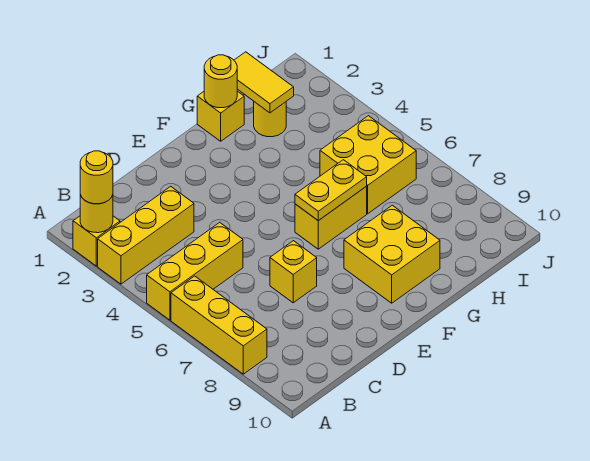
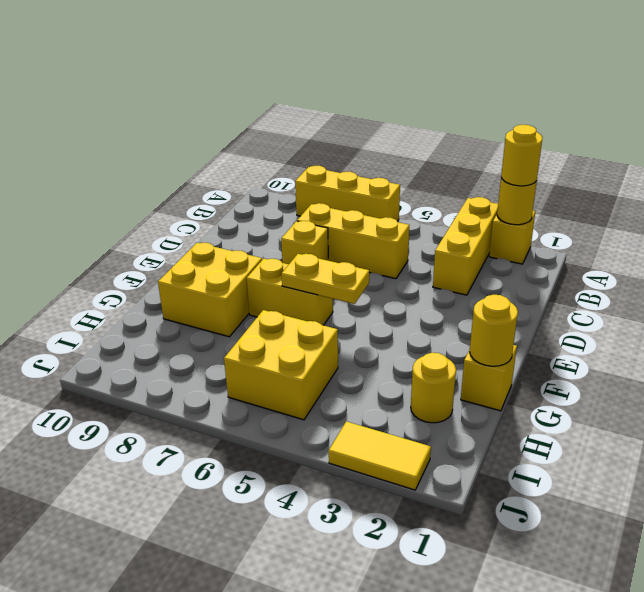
yellow 1x3 brick [147,222,243,320] -> yellow 1x3 brick turned to [297,203,409,279]
yellow 1x2 brick [295,187,367,249] -> yellow 1x2 brick turned to [247,259,333,325]
yellow 1x2 plate [295,160,367,221] -> yellow 1x2 plate turned to [281,254,369,304]
yellow 1x2 tile [234,52,294,113] -> yellow 1x2 tile moved to [329,422,431,490]

